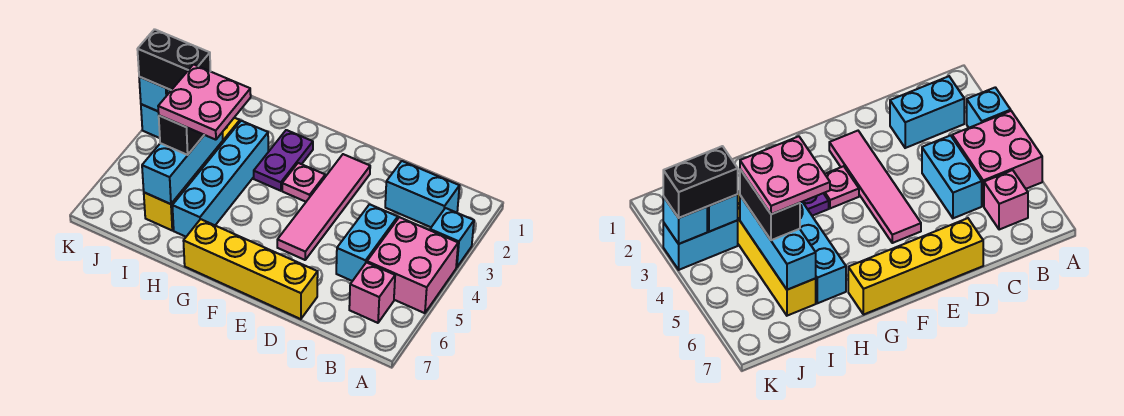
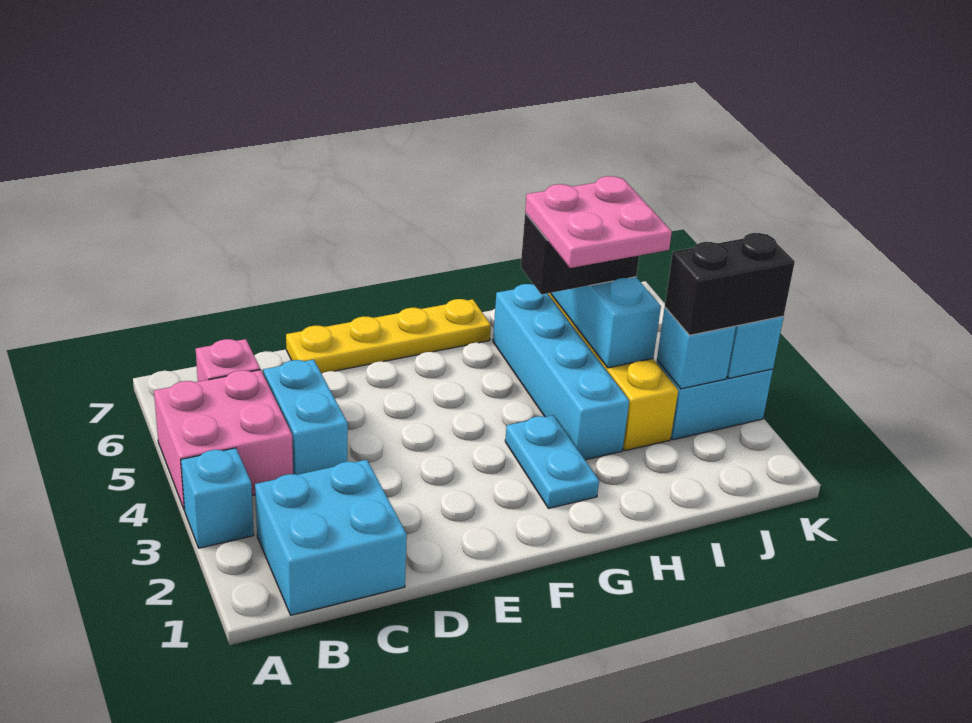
cyan 1x2 brick [385,161,459,227] -> cyan 2x2 brick [255,460,407,615]
yellow 1x4 brick [184,219,318,319] -> yellow 1x4 plate [286,299,491,374]
pink 1x4 tile [277,154,370,260] -> none
pink 1x1 plate [282,163,325,202] -> none
purple 1x2 plate [254,130,313,191] -> cyan 1x2 plate [505,415,599,509]
black 1x2 brick [159,116,204,155] -> black 1x2 brick turned to [521,213,639,294]

